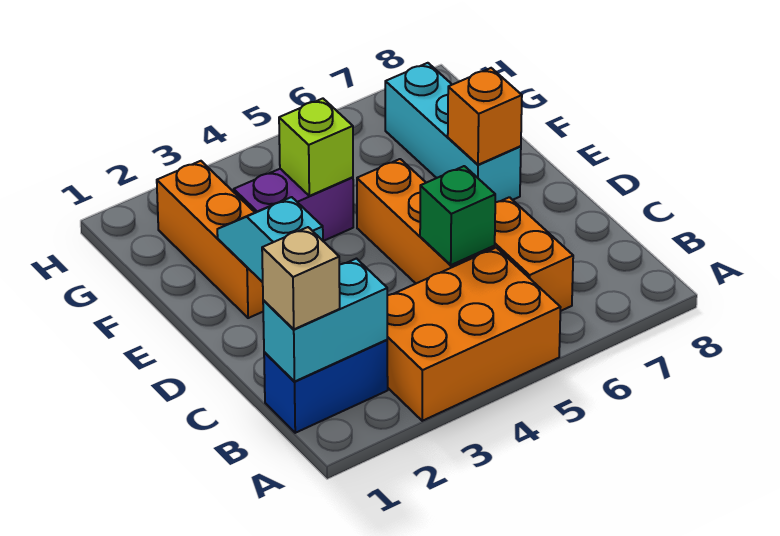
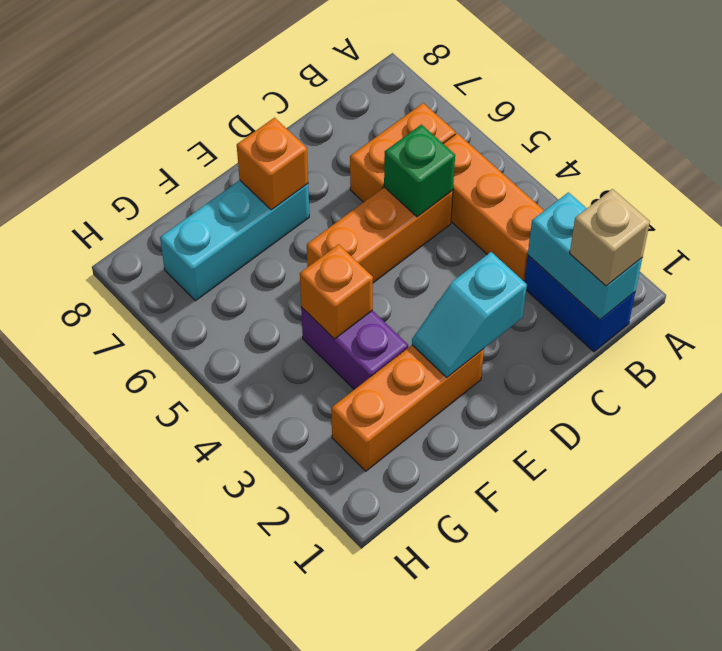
orange 2x3 brick [387,248,561,421] -> orange 1x3 brick [443,133,544,281]
lime 1x1 brick [279,99,353,196] -> orange 1x1 brick [300,244,373,339]

